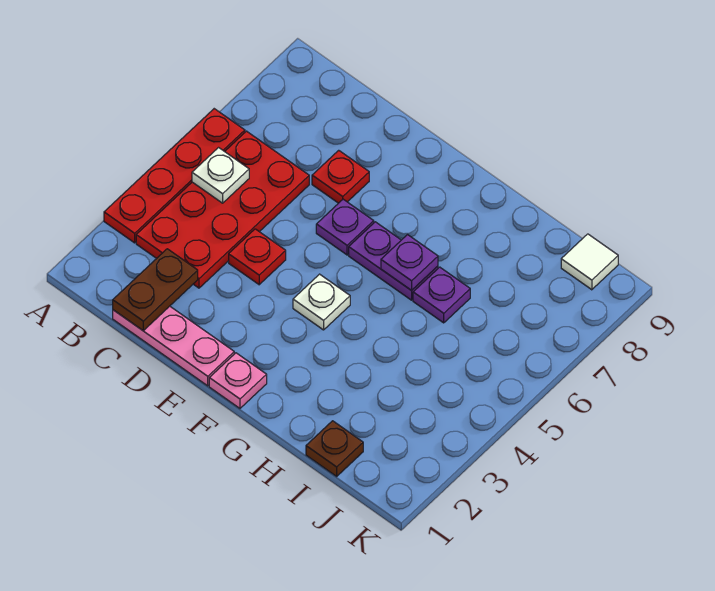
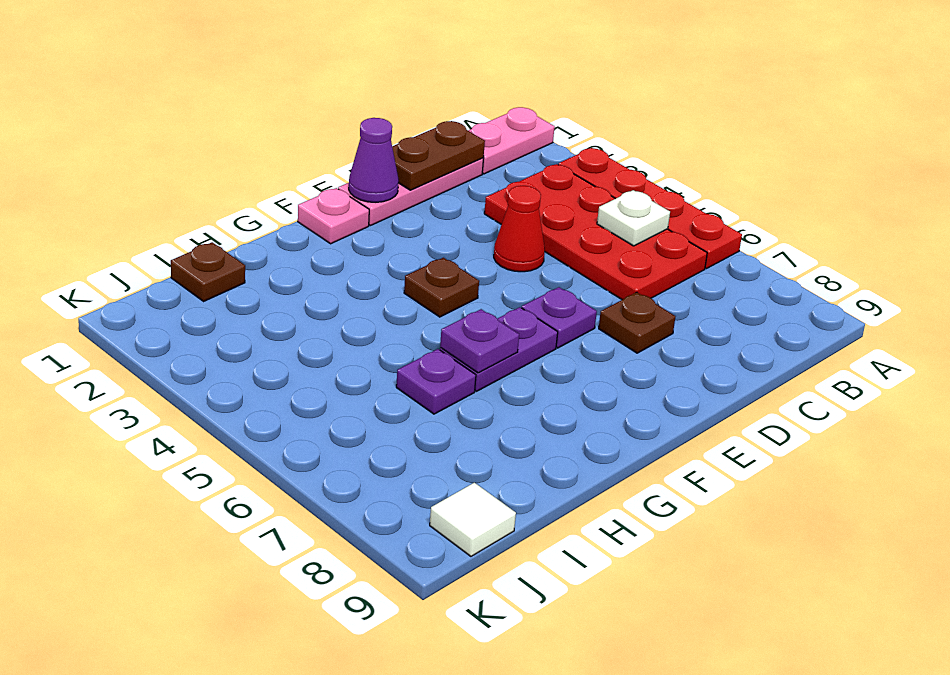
none -> pink 1x2 plate [468,107,555,174]
brown 1x2 plate [113,249,198,330] -> brown 1x2 plate turned to [392,121,485,190]
red 1x1 plate [229,229,286,285] -> red 1x1 cone [494,186,545,272]
red 1x1 plate [312,150,369,203] -> brown 1x1 plate [599,292,675,353]
none -> purple 1x1 cone [349,118,399,202]
white 1x1 plate [293,274,350,330] -> brown 1x1 plate [404,258,479,317]

